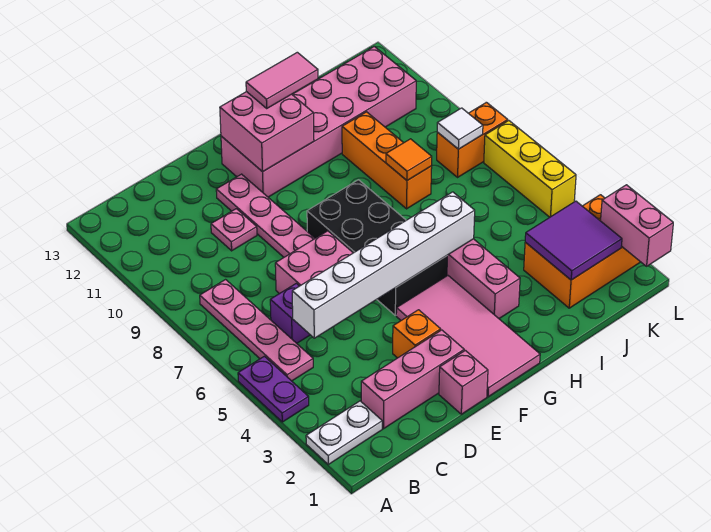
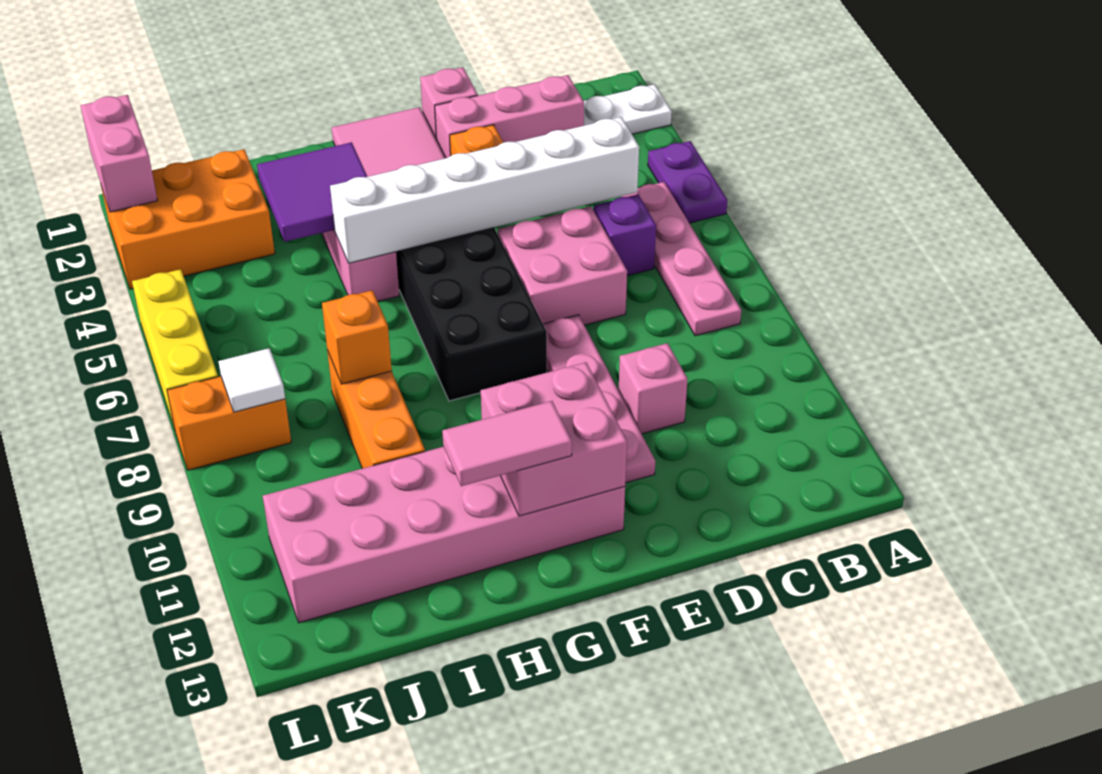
pink 1x1 plate [211,209,257,251] -> pink 1x1 brick [619,343,688,434]
orange 1x1 tile [386,139,432,180] -> orange 1x1 brick [322,290,392,384]
purple 2x2 tile [525,201,622,280] -> purple 2x2 tile moved to [257,142,367,242]

